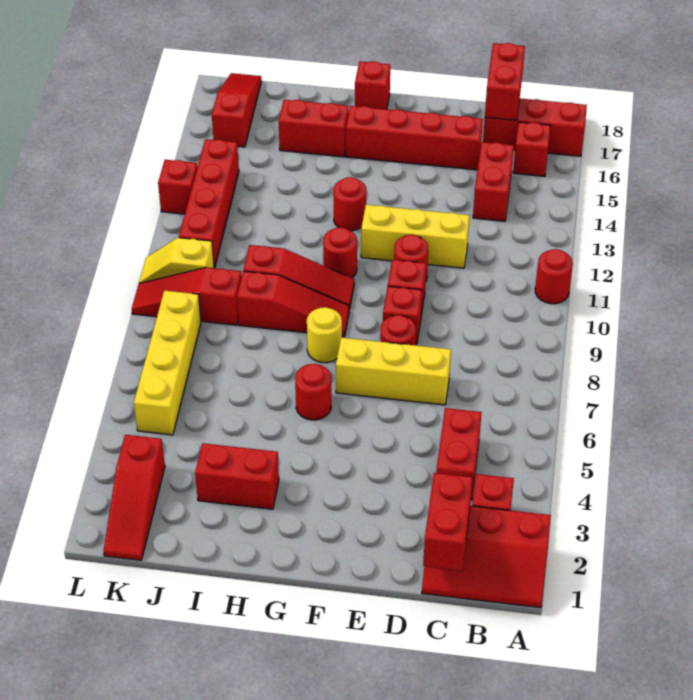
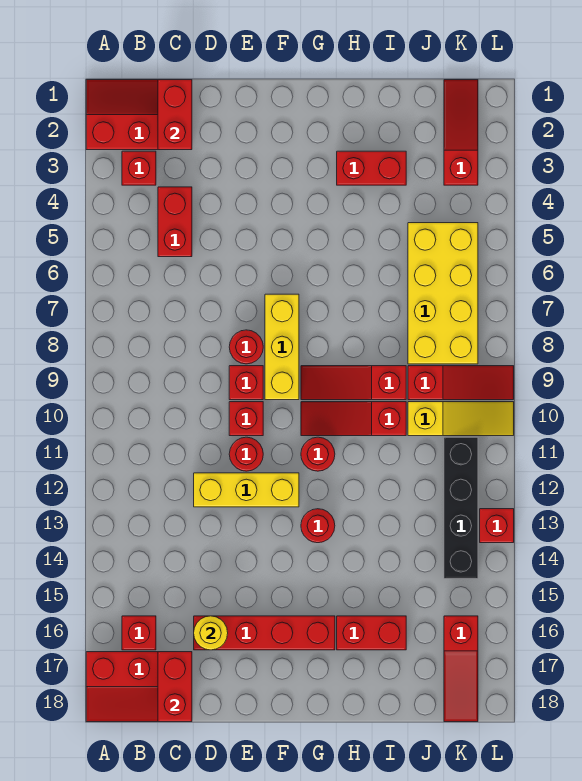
red 1x1 round brick [535,249,573,304] -> none
red 1x2 brick [473,142,514,221] -> none
yellow 1x3 brick [336,338,451,405] -> yellow 1x3 brick turned to [265,294,299,400]
red 1x1 round brick [295,364,331,420] -> none
yellow 1x1 round brick [307,307,342,363] -> yellow 1x1 round brick moved to [194,616,228,650]
red 1x1 brick [355,61,390,109] -> none
yellow 1x4 brick [134,291,201,435] -> yellow 2x4 brick [408,223,478,364]
yellow 1x2 slope [139,238,214,283] -> yellow 1x3 slope [408,402,514,436]
red 1x4 brick [179,139,239,268] -> black 1x4 brick [444,437,478,579]

